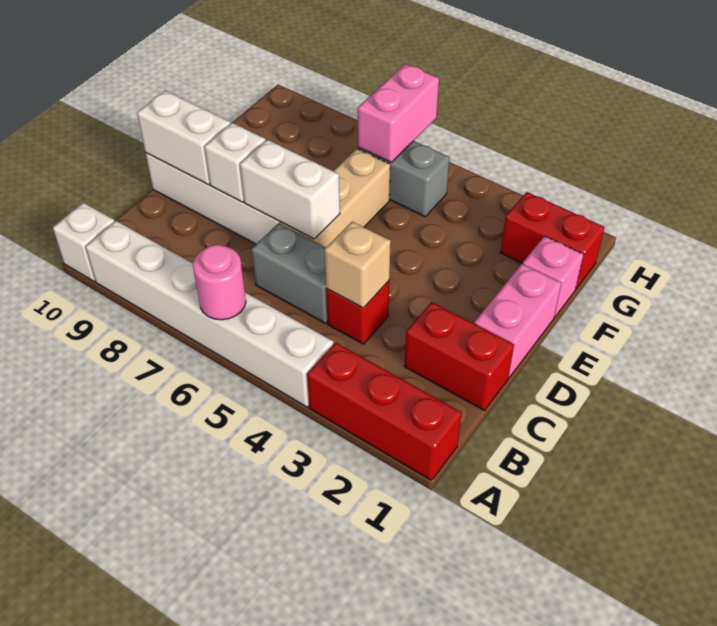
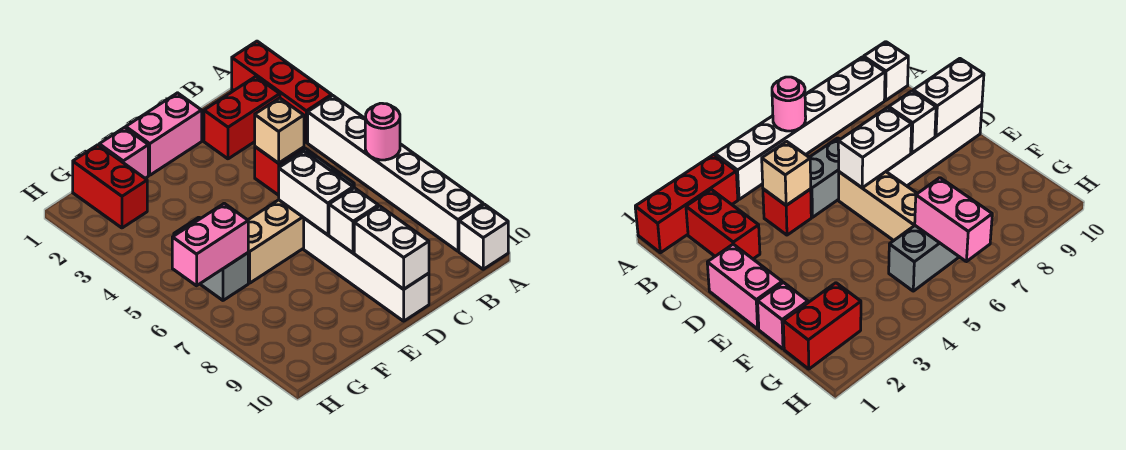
red 1x2 brick [404,302,514,410] -> red 1x2 brick turned to [204,77,280,159]

